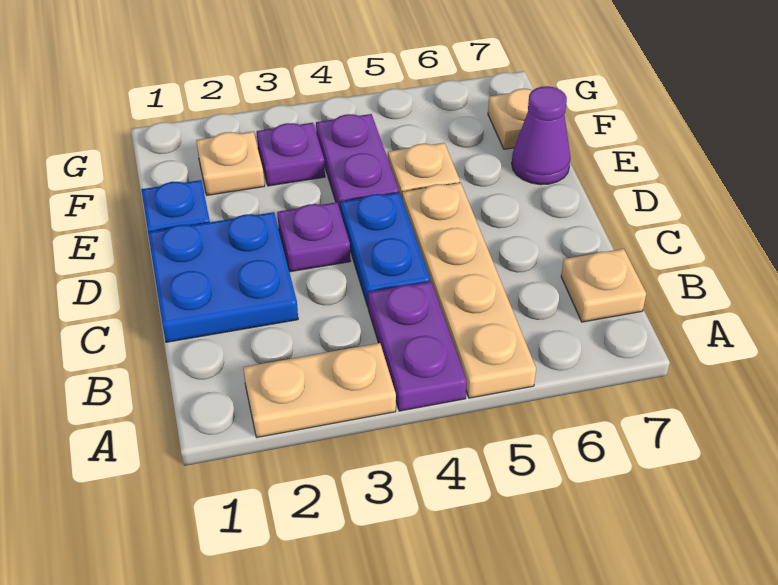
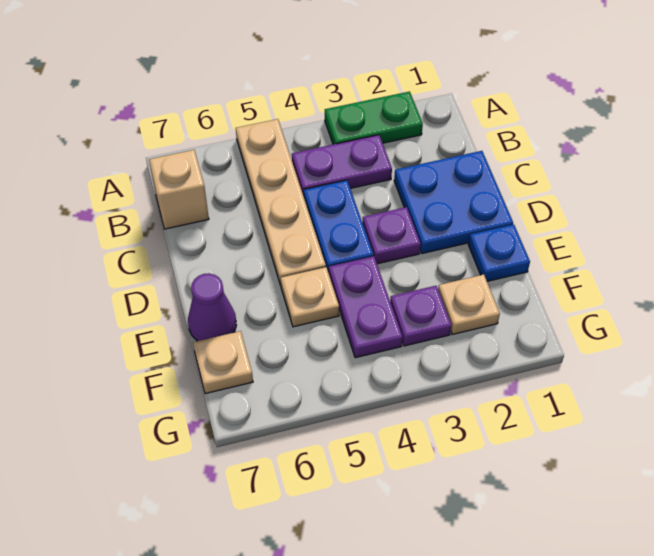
tan 1x2 plate [243,343,396,438] -> green 1x2 plate [325,92,423,144]
purple 1x2 plate [368,282,467,411] -> purple 1x2 plate turned to [292,135,392,196]
tan 1x1 plate [561,249,646,322] -> tan 1x1 brick [149,150,209,229]

